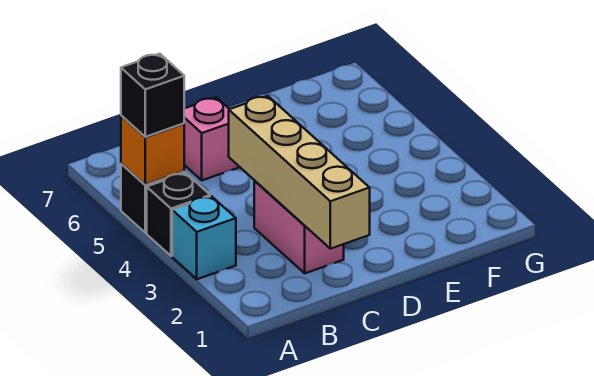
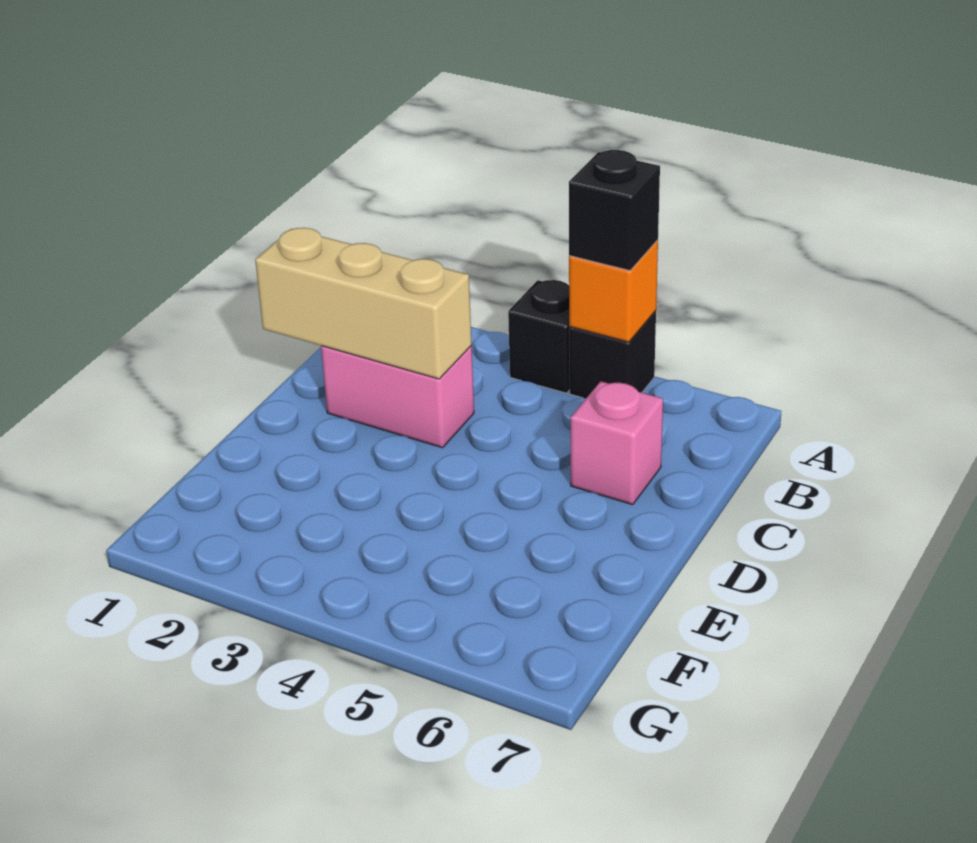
cyan 1x1 brick [172,196,236,279] -> none
tan 1x4 brick [229,96,370,249] -> tan 1x3 brick [255,228,472,379]

